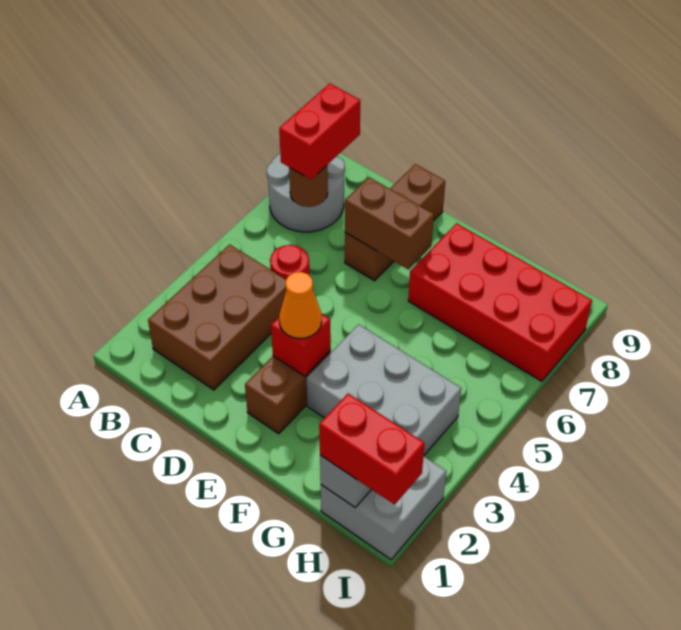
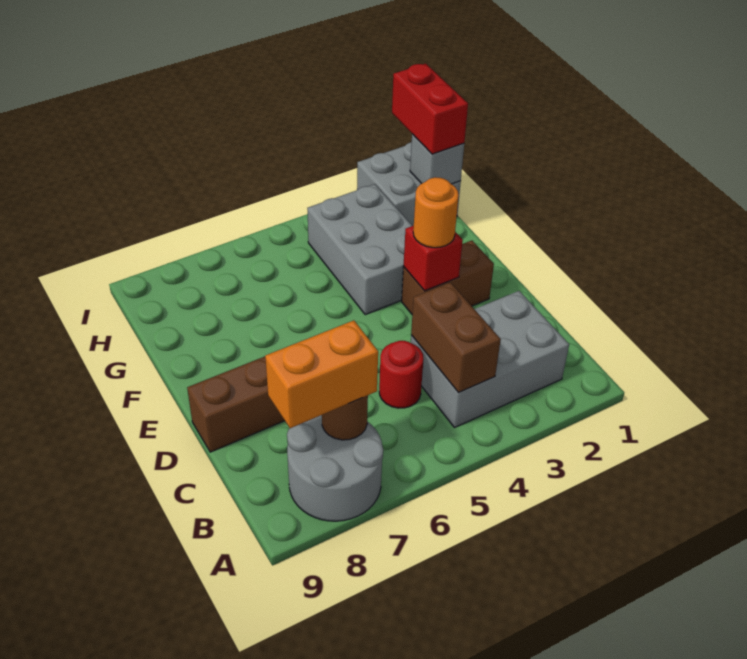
brown 2x3 brick [148,244,286,390] -> grey 2x3 brick [411,291,569,427]
red 1x2 brick [279,83,360,180] -> orange 1x2 brick [265,320,378,428]
brown 1x2 brick [345,177,434,269] -> brown 1x2 brick moved to [411,282,501,393]
orange 1x1 cone [279,272,322,339] -> orange 1x1 round brick [413,177,459,248]
red 2x4 brick [408,223,592,381] -> none

